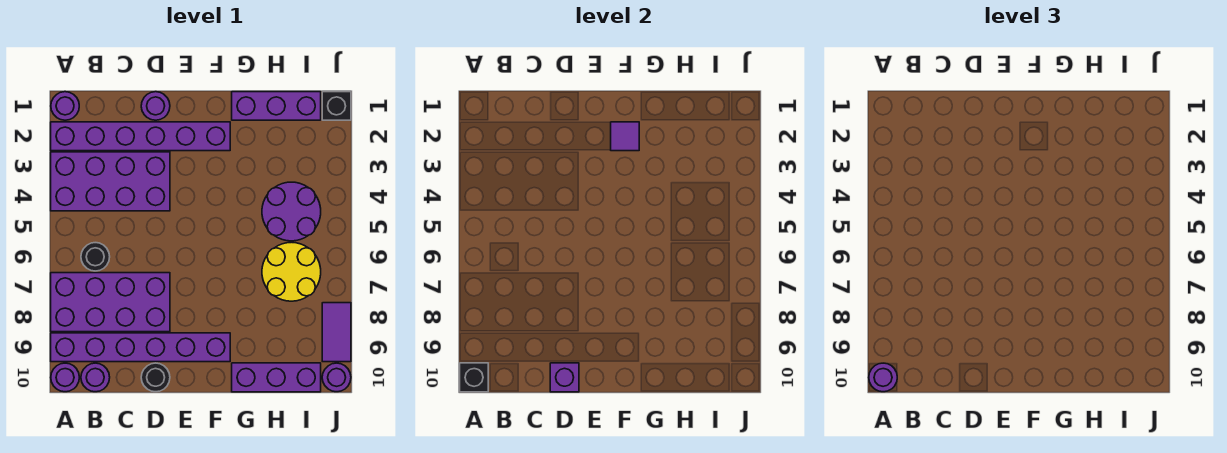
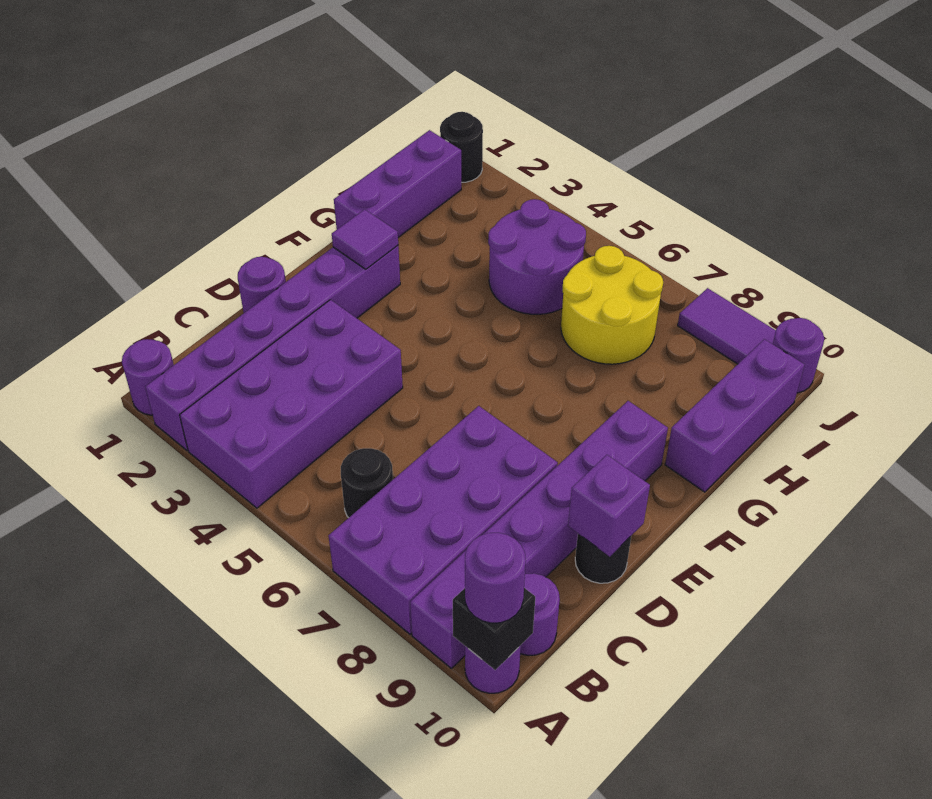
black 1x1 brick [322,92,351,120] -> black 1x1 round brick [440,112,483,182]

